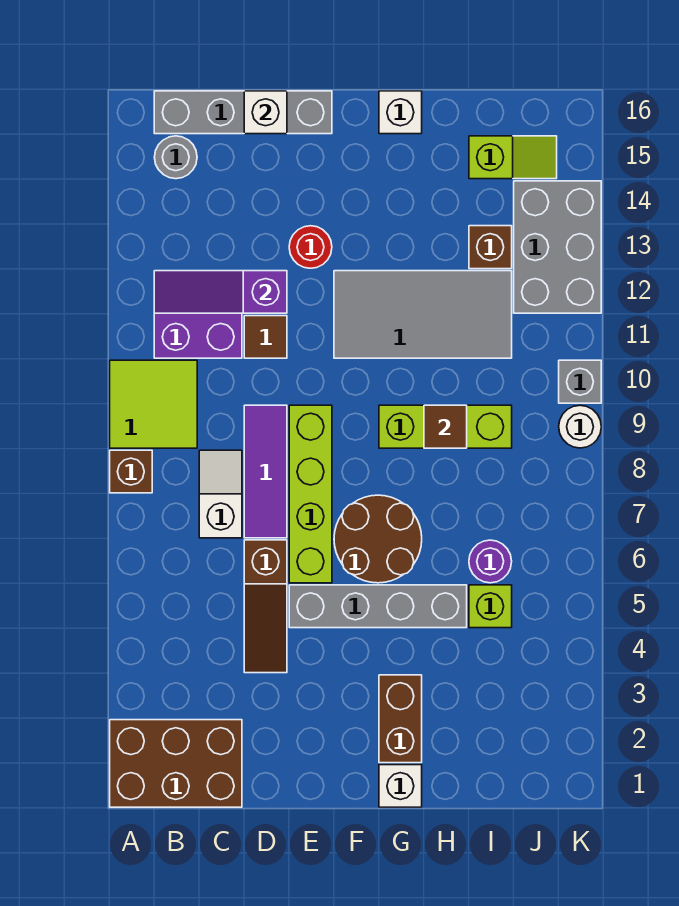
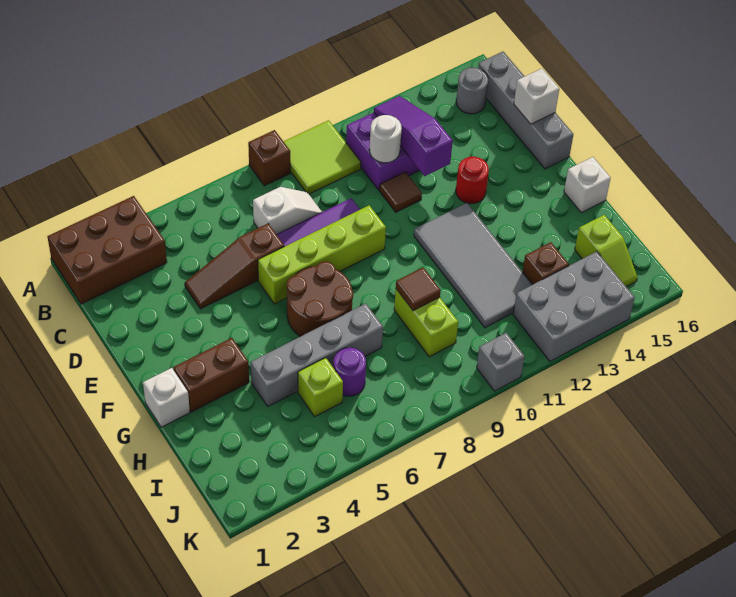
brown 2x3 brick [110,720,242,807] -> brown 2x3 brick turned to [47,196,167,304]
grey 1x4 brick [289,585,467,628] -> grey 1x4 brick turned to [251,304,383,406]
lime 1x3 brick [379,405,512,448] -> lime 1x2 brick [394,289,458,357]
white 1x1 round brick [559,405,601,448] -> white 1x1 round brick moved to [370,115,402,163]

